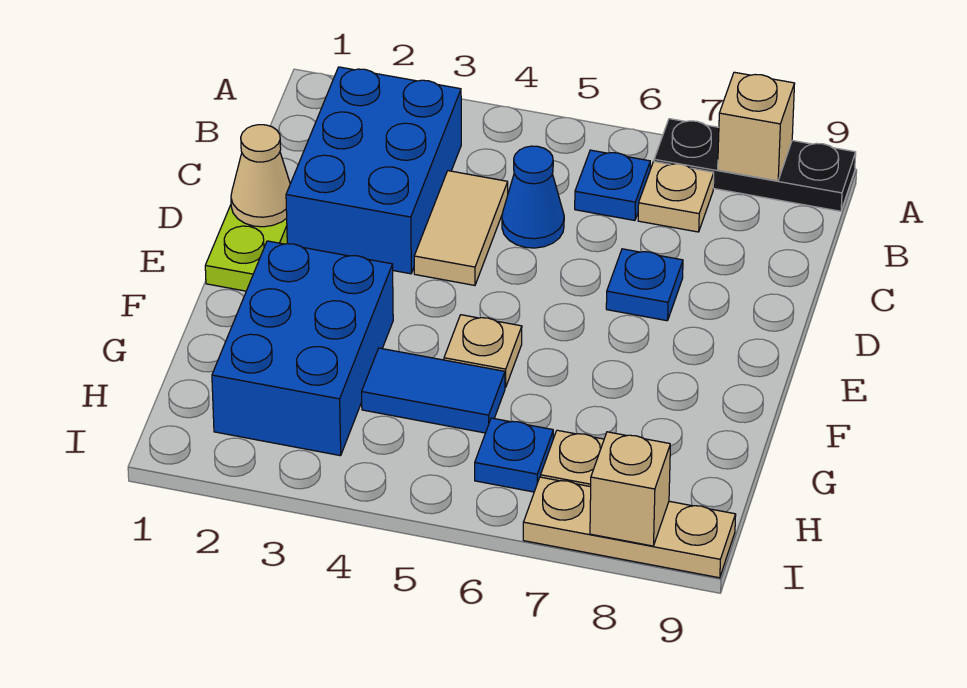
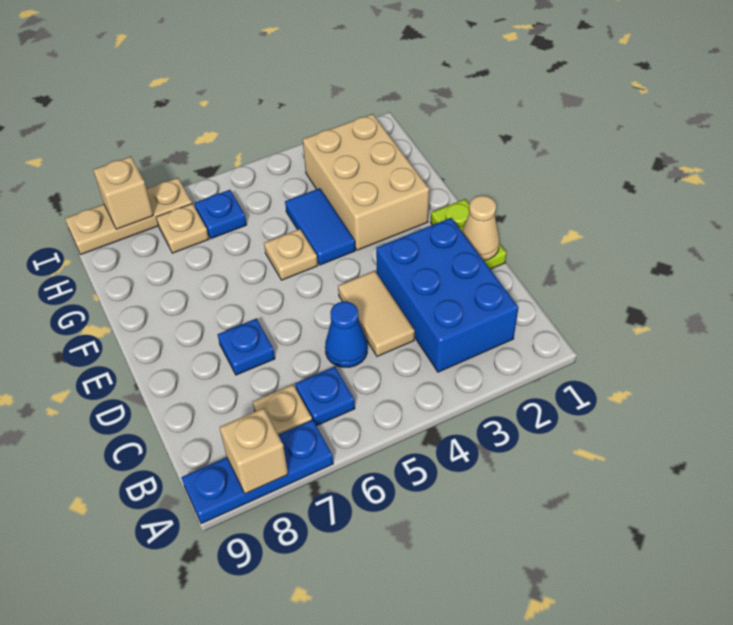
black 1x3 plate [654,119,856,211] -> blue 1x3 plate [181,420,333,524]
blue 2x3 brick [212,241,393,456] -> tan 2x3 brick [303,114,429,250]
blue 1x2 tile [362,348,505,433] -> blue 1x2 tile turned to [285,188,355,265]

